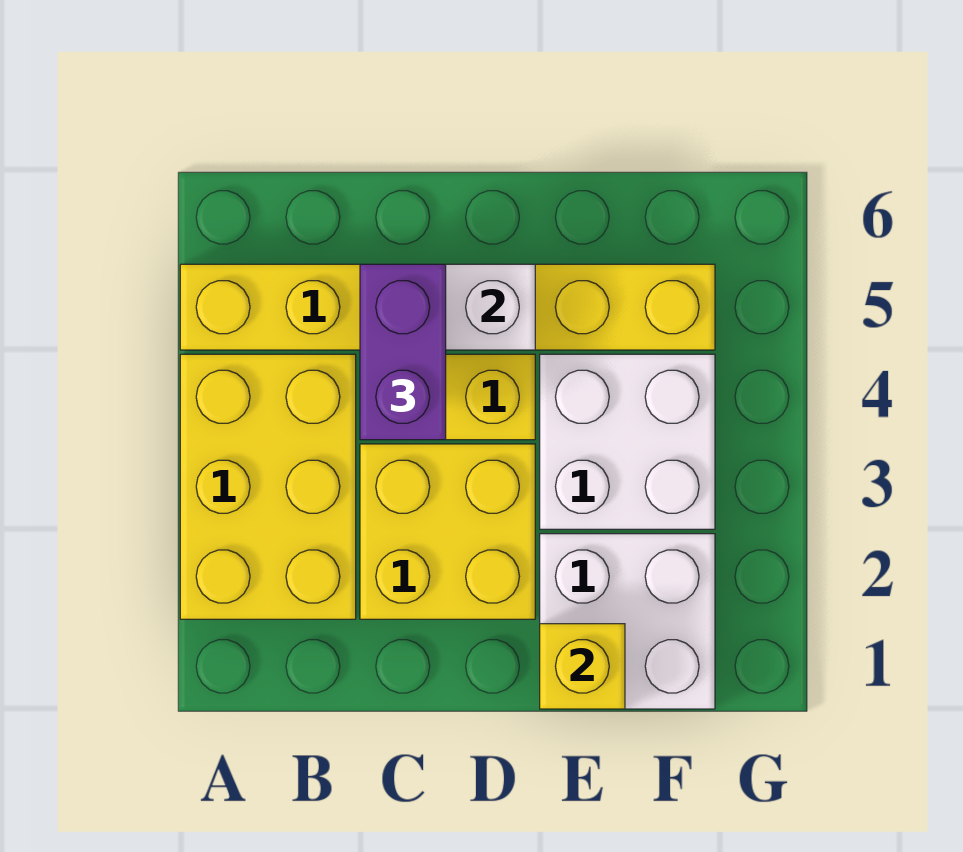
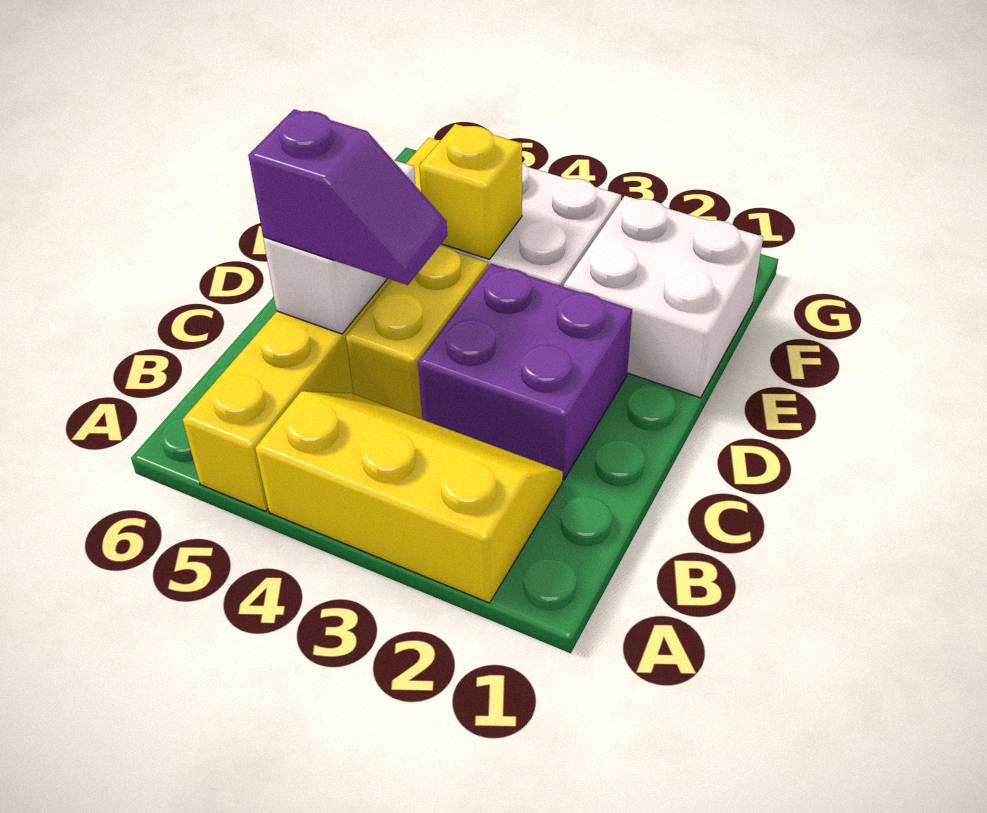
yellow 2x3 brick [180,354,356,619] -> yellow 2x3 slope [255,391,563,603]
yellow 2x2 brick [360,444,535,619] -> purple 2x2 brick [418,264,632,480]
purple 1x2 brick [360,264,446,440] -> purple 1x2 slope [248,109,447,285]
yellow 1x1 brick [540,624,625,709] -> yellow 1x1 brick moved to [419,124,522,259]

